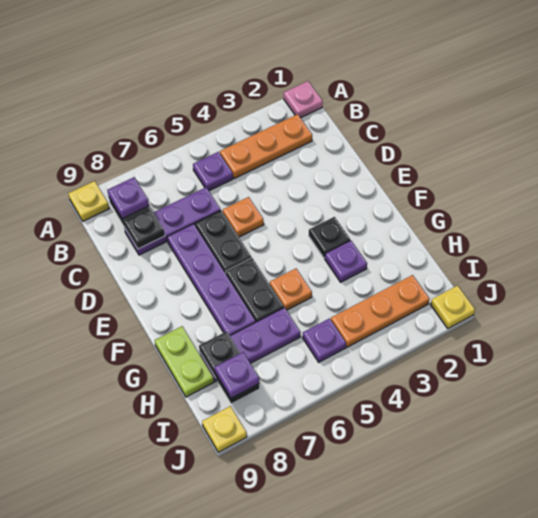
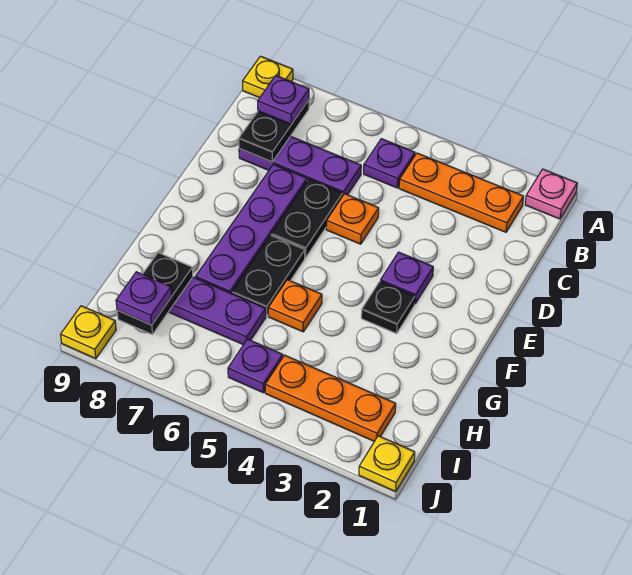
purple 1x1 plate [325,240,367,282] -> purple 1x1 plate moved to [381,252,433,304]
lime 1x2 plate [155,326,214,397] -> none

